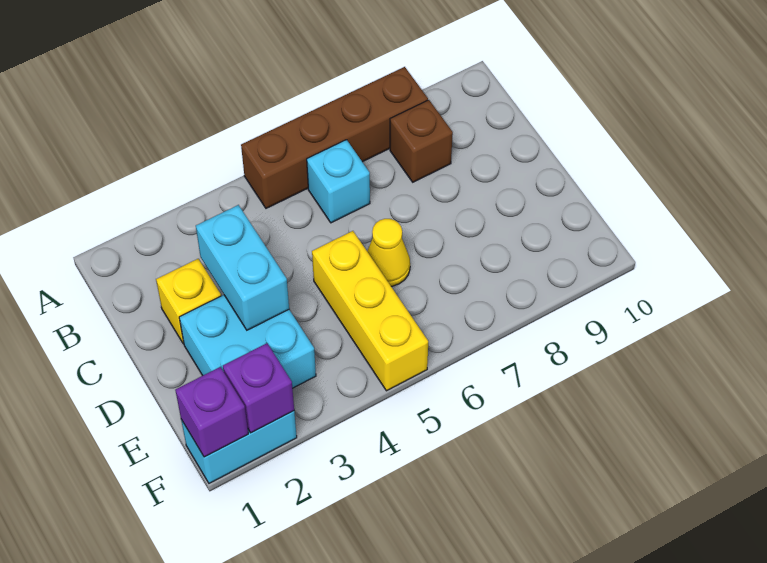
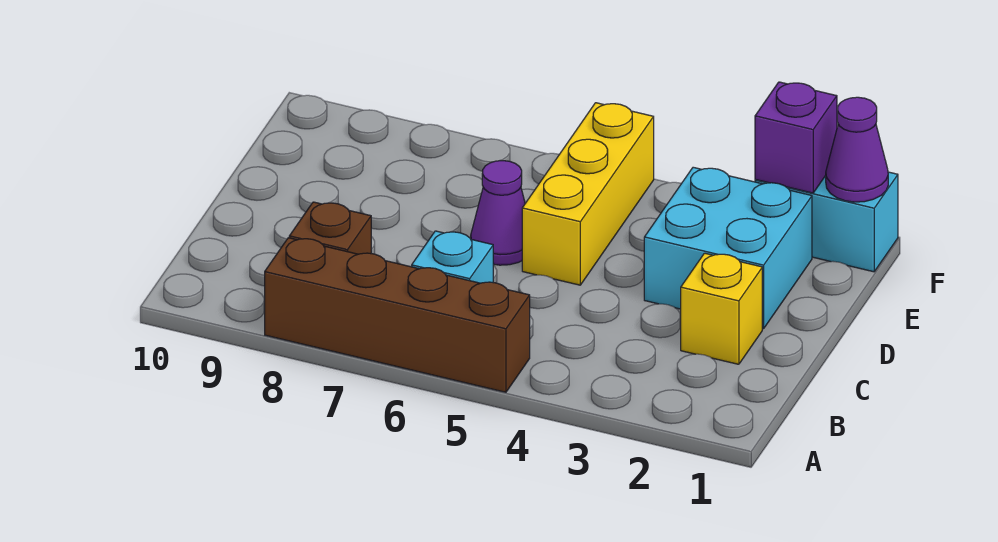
cyan 1x2 brick [196,205,289,330] -> none
yellow 1x1 cone [367,219,410,286] -> purple 1x1 cone [471,161,525,265]
purple 1x1 brick [175,367,248,457] -> purple 1x1 cone [826,97,888,202]

